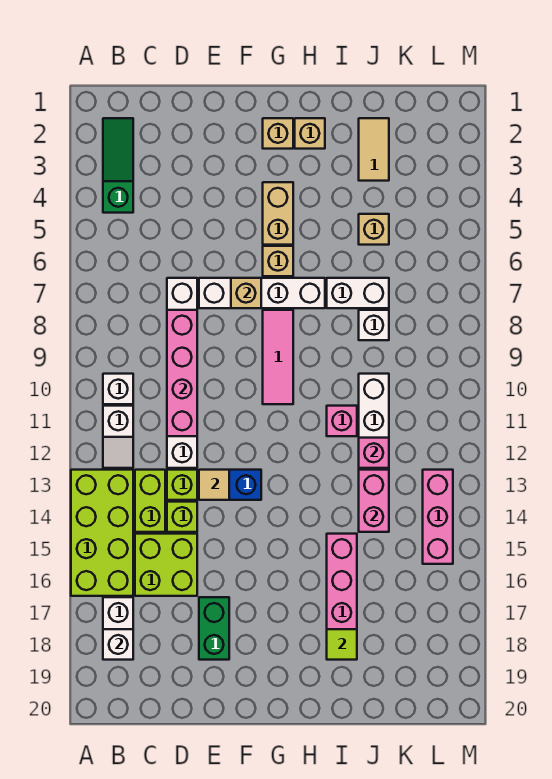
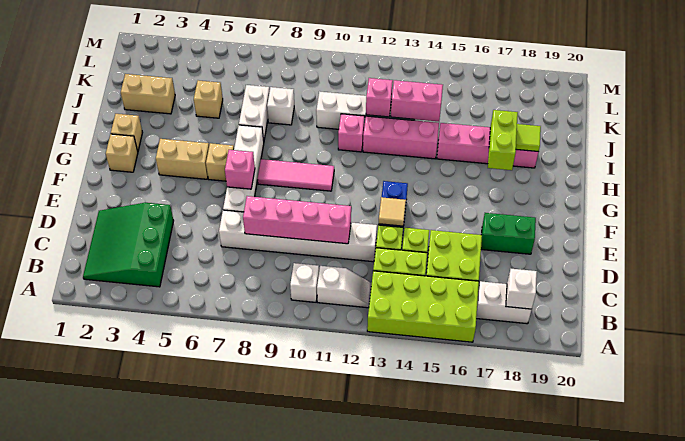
green 1x3 slope [103,118,133,213] -> green 3x3 slope [83,203,174,287]
tan 1x1 brick [231,278,261,308] -> pink 1x1 brick [225,150,255,189]
none -> lime 1x2 brick [488,110,518,170]
tan 1x2 tile [359,118,389,181] -> tan 1x2 brick [121,74,175,114]
pink 1x3 brick [423,470,453,564] -> pink 1x3 brick moved to [363,116,439,159]

